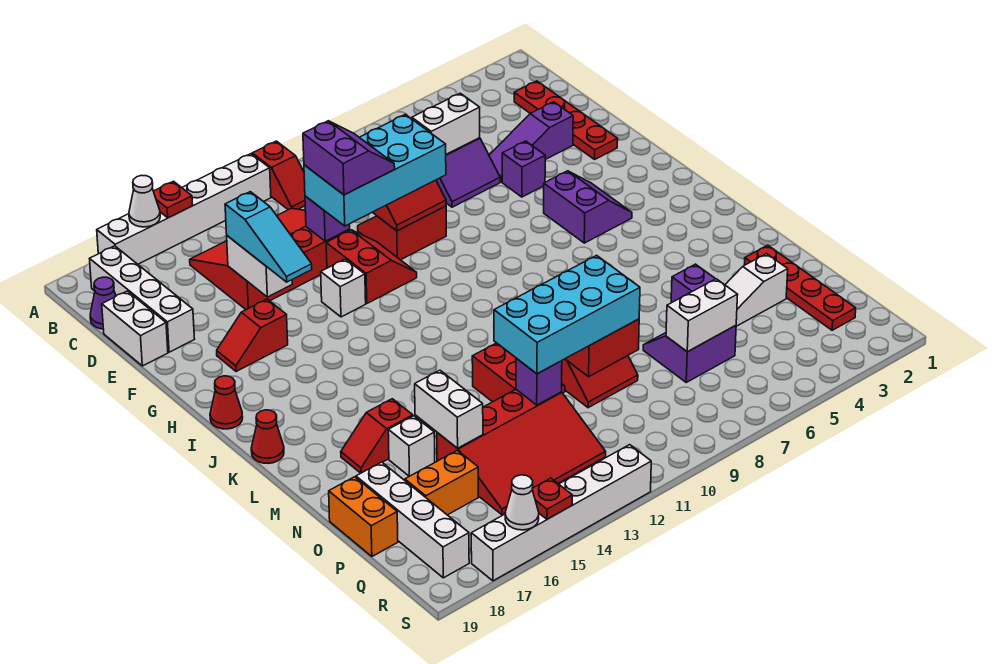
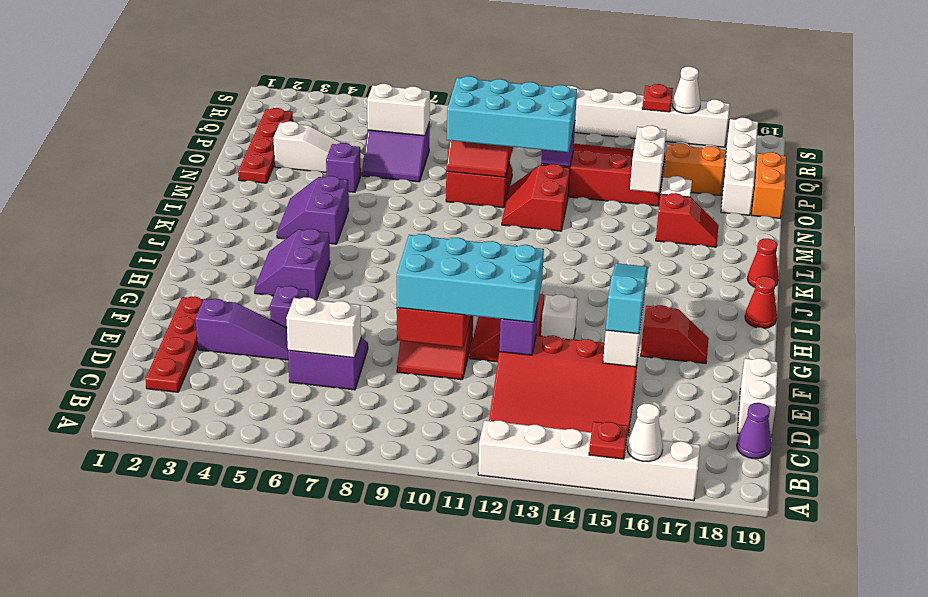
red 1x2 slope [252,141,305,210] -> none
white 1x4 brick [90,246,194,352] -> none
purple 2x2 slope [303,121,395,195] -> purple 2x2 slope moved to [277,176,349,244]

